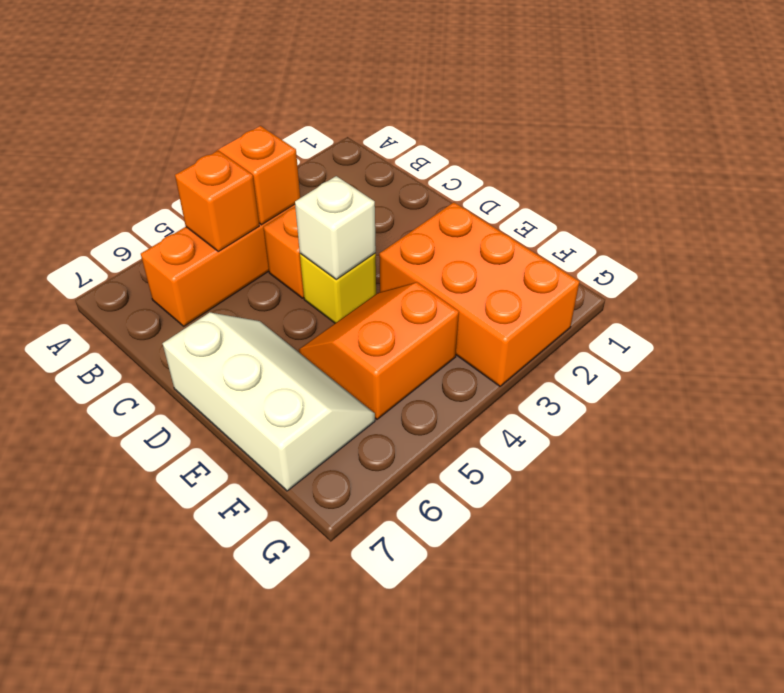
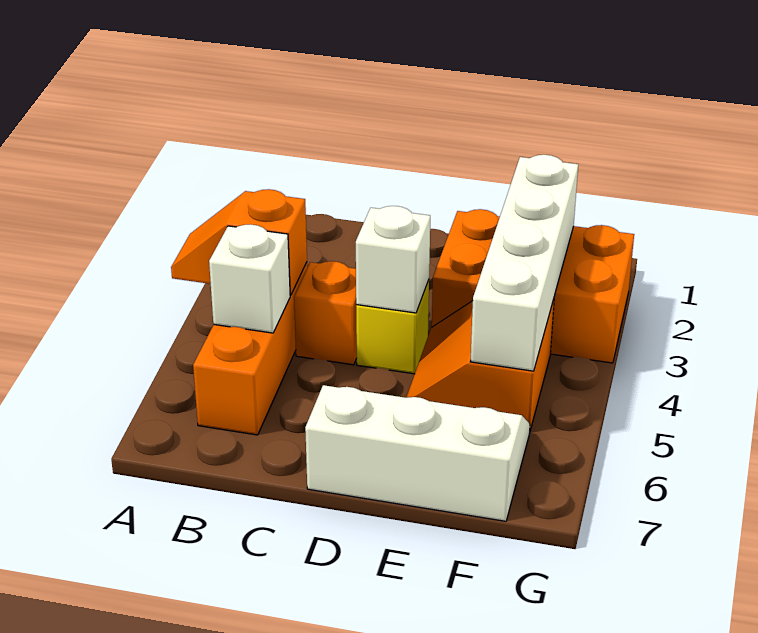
orange 1x1 brick [175,151,259,251] -> white 1x1 brick [209,224,290,333]
none -> white 1x4 brick [470,155,578,371]

